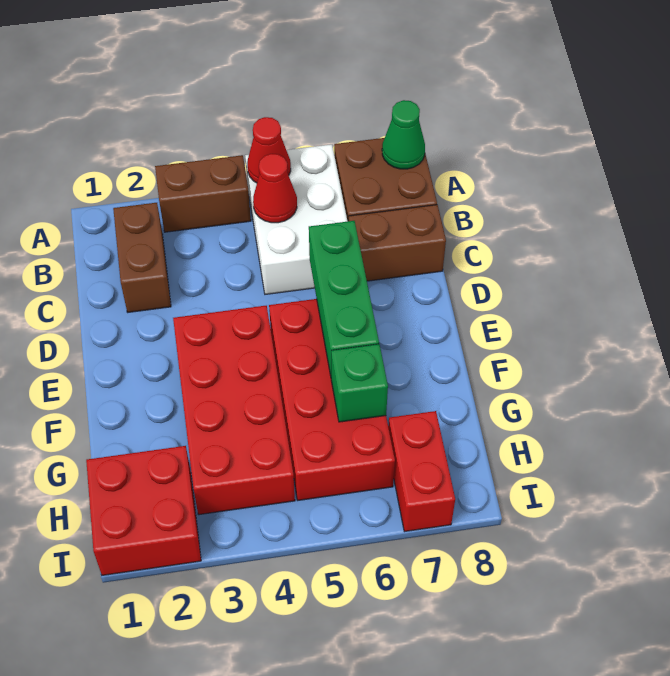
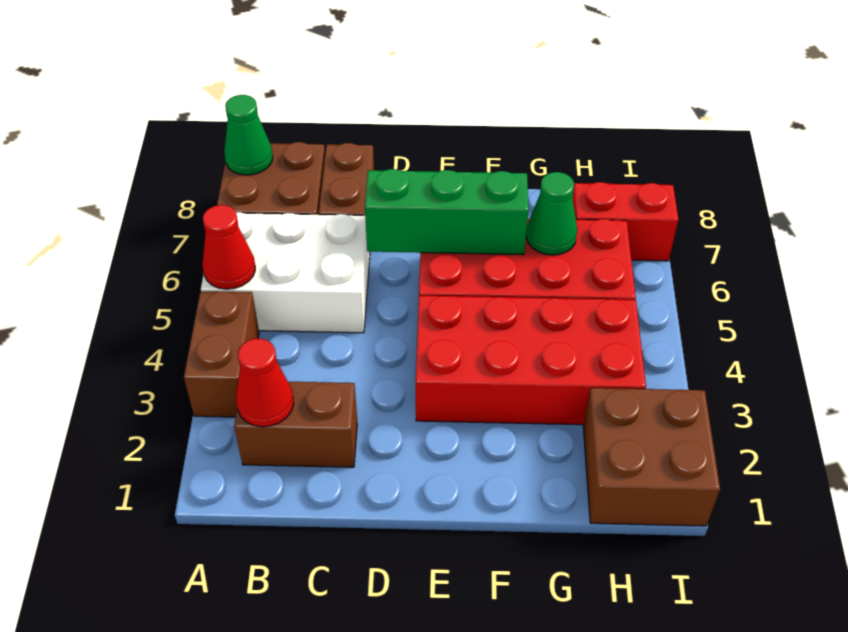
red 1x1 cone [253,154,297,223] -> red 1x1 cone moved to [236,338,294,427]
green 1x1 brick [331,344,388,422] -> green 1x1 cone [526,172,577,255]
red 2x2 brick [86,446,201,575] -> brown 2x2 brick [583,388,720,526]

